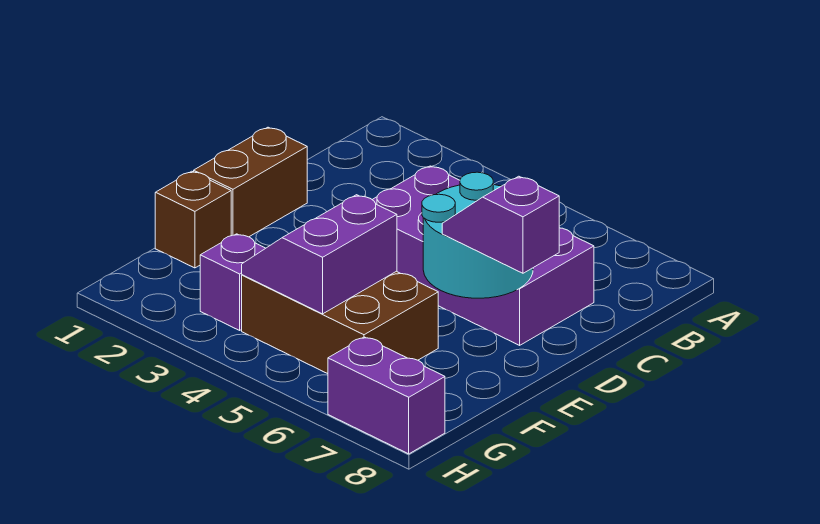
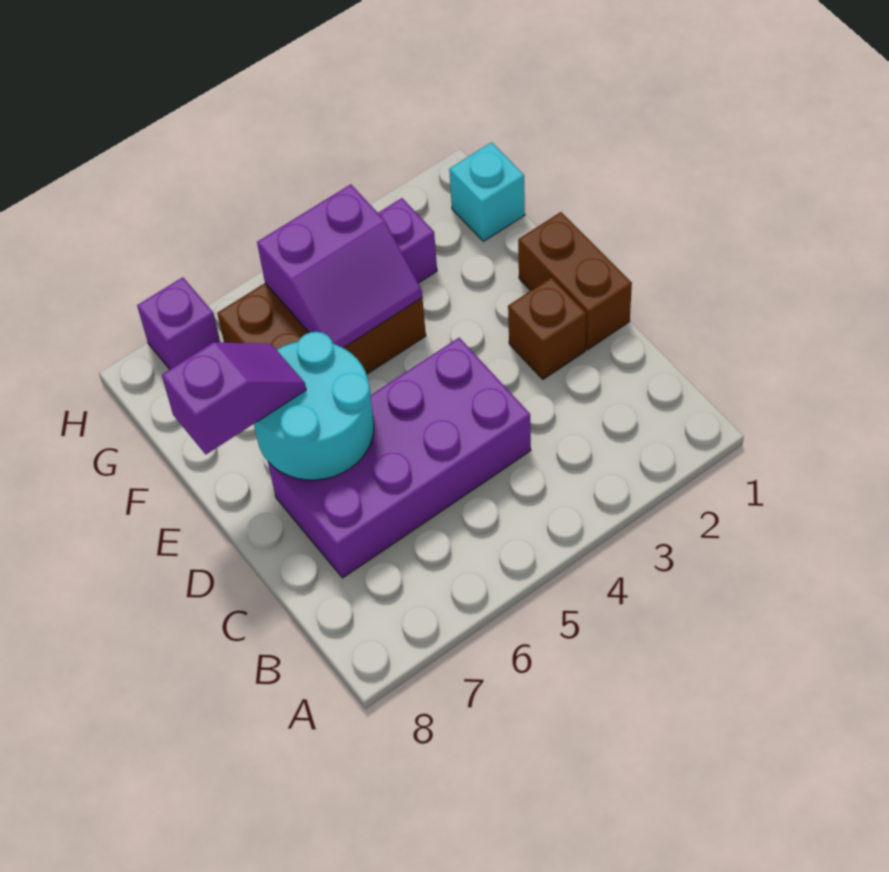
brown 1x1 brick [155,171,231,268] -> brown 1x1 brick moved to [508,277,586,379]
purple 2x2 slope [242,195,397,314] -> purple 2x2 slope turned to [257,184,422,348]
none -> cyan 1x1 brick [449,142,525,241]
purple 1x2 brick [328,337,445,454] -> purple 1x1 brick [137,277,220,369]

